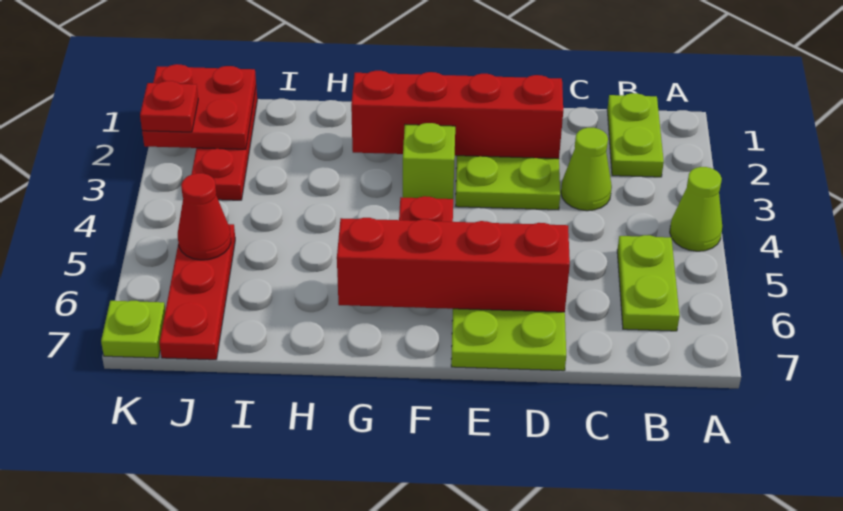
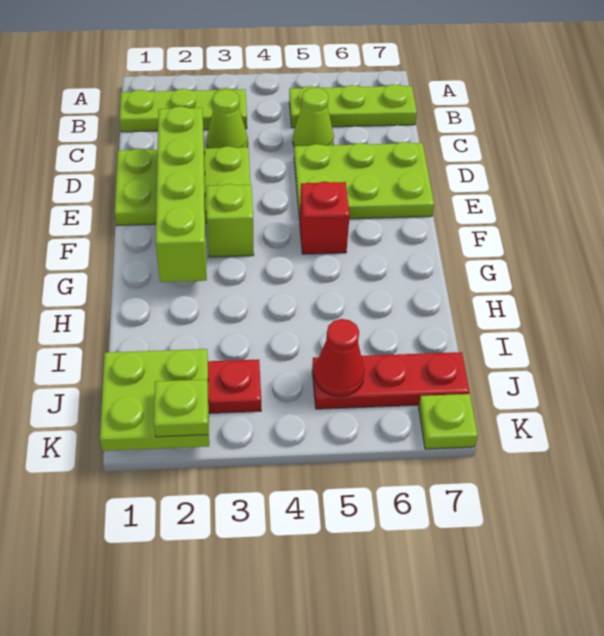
lime 1x1 cone [670,167,722,251] -> lime 1x1 cone moved to [293,87,334,146]
lime 1x2 plate [607,93,664,177] -> lime 1x3 plate [120,88,247,132]
lime 1x2 plate [617,235,680,331] -> lime 1x3 plate [289,84,417,128]
red 1x4 brick [351,71,563,159] -> lime 1x4 brick [156,106,207,282]
red 1x4 brick [337,218,570,312] -> none
red 2x2 plate [142,64,256,149] -> lime 2x2 plate [100,349,209,451]
red 1x1 plate [140,81,198,132] -> lime 1x1 plate [154,379,208,437]

